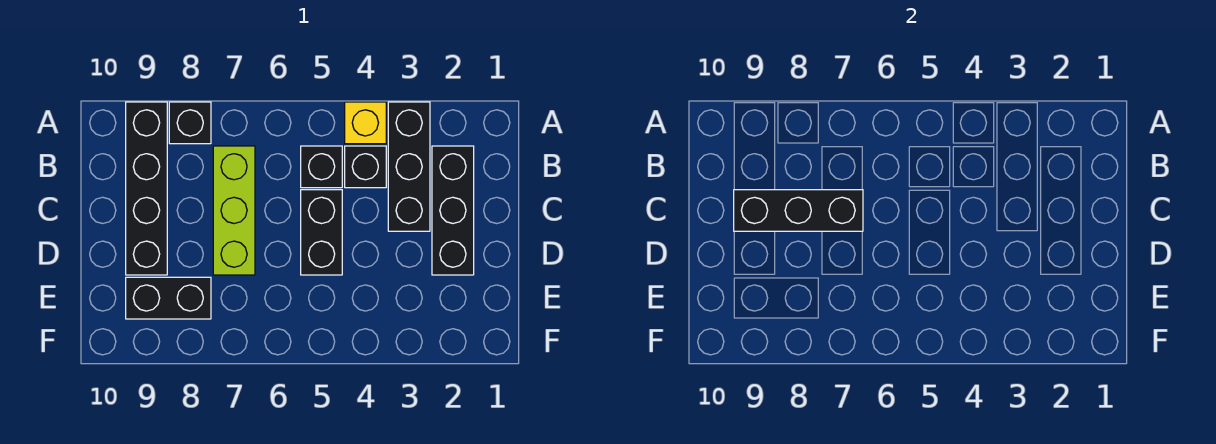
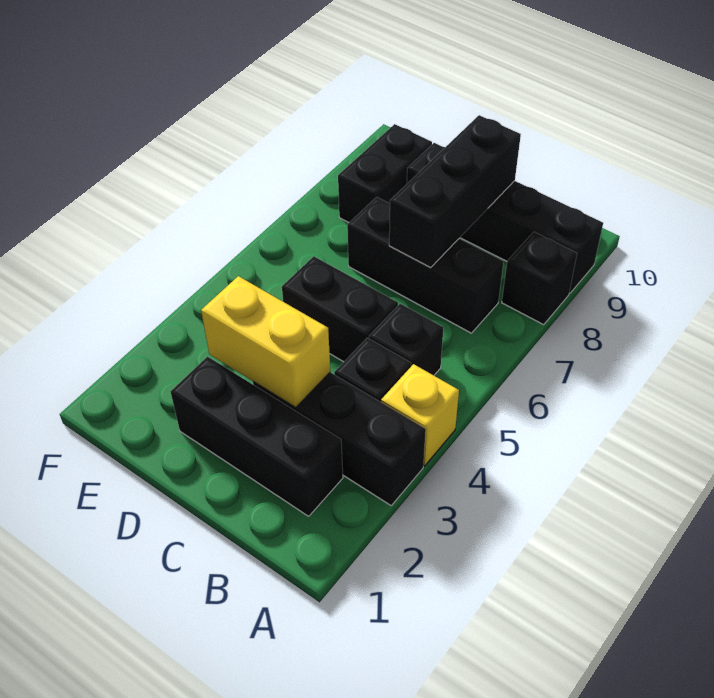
lime 1x3 brick [213,146,255,275] -> black 1x3 brick [347,197,504,333]
none -> yellow 1x2 brick [201,276,330,408]

